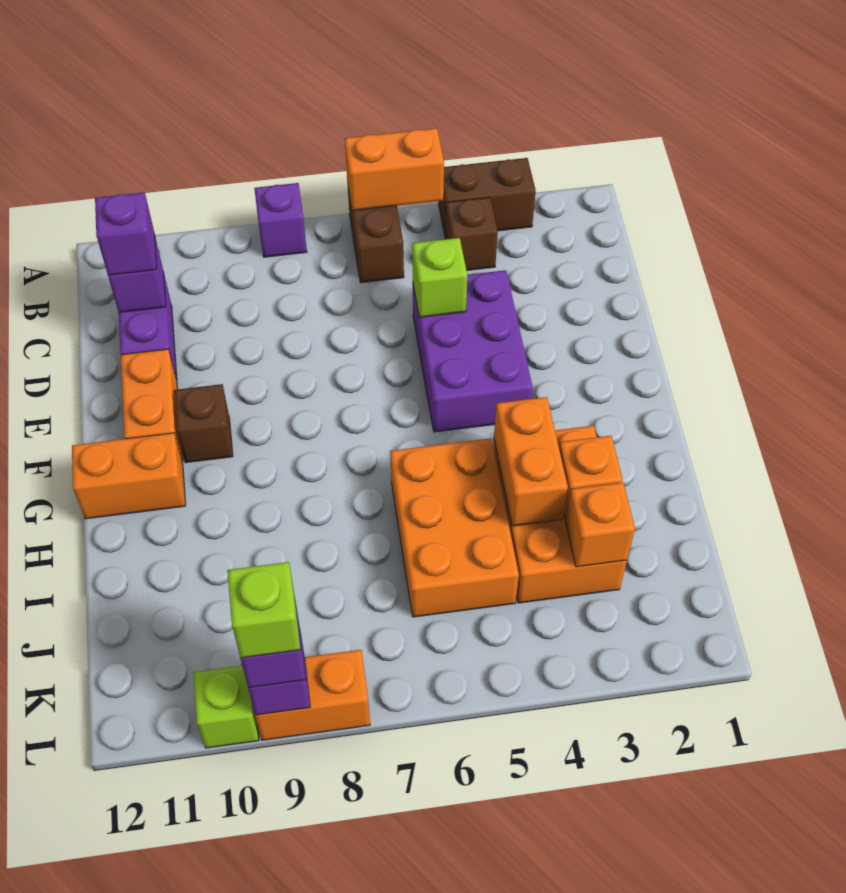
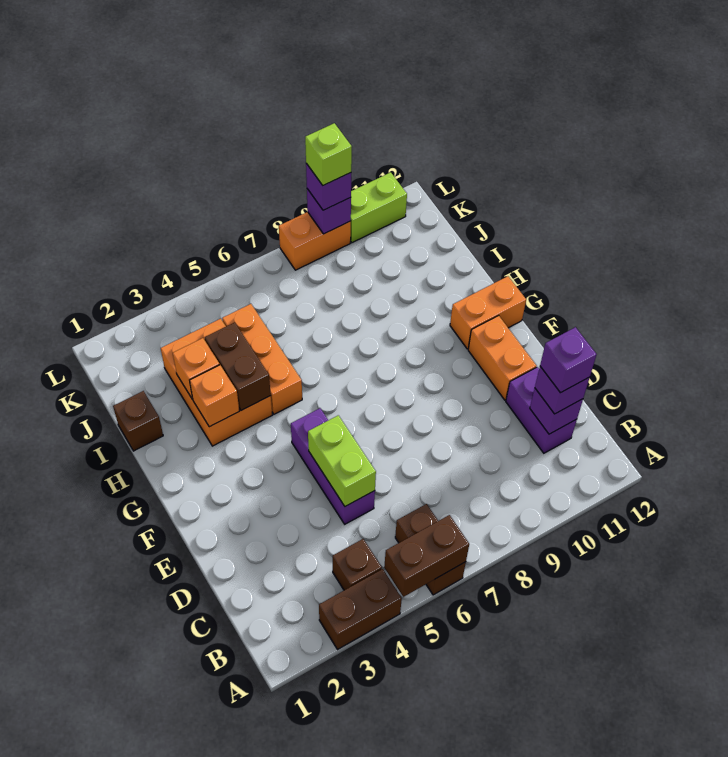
orange 1x2 brick [345,128,444,211] -> brown 1x2 brick [384,515,469,597]
purple 1x1 brick [255,183,307,257] -> purple 1x1 brick moved to [540,327,597,393]
purple 2x3 brick [413,270,533,432] -> purple 1x3 brick [291,408,375,524]
lime 1x1 brick [412,238,467,317] -> lime 1x2 brick [308,415,376,506]
brown 1x1 brick [174,384,233,463] -> brown 1x1 brick moved to [113,391,163,451]
orange 1x2 brick [494,397,568,526] -> brown 1x2 brick [205,322,271,410]
orange 2x3 brick [390,438,519,617] -> orange 1x3 brick [222,304,302,414]
orange 1x1 brick [566,482,635,567] -> orange 1x1 brick moved to [190,365,239,427]
lime 1x1 brick [193,666,259,748] -> lime 1x2 brick [350,172,407,243]

